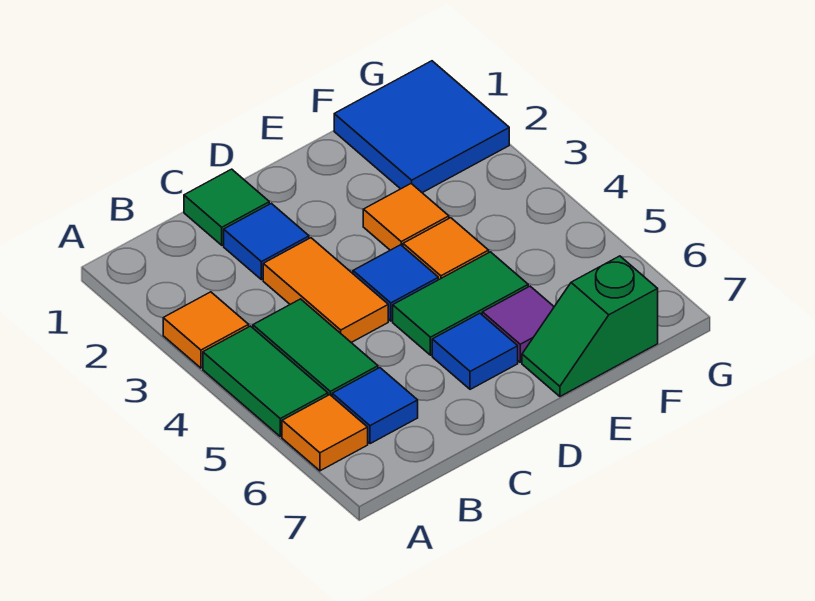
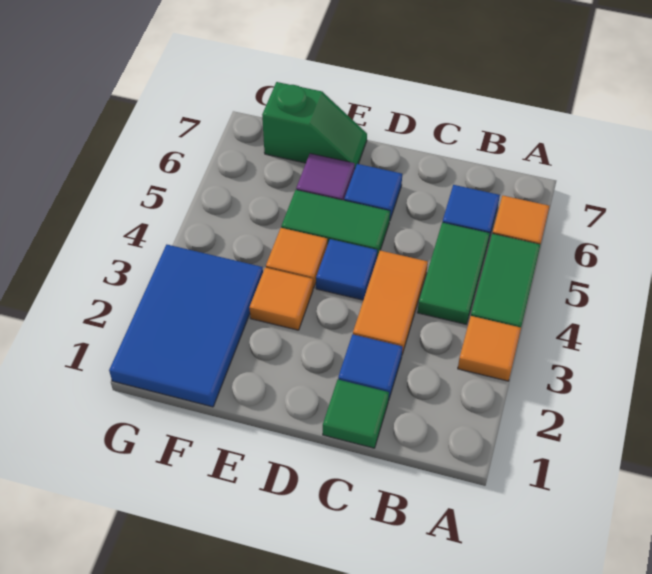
blue 2x2 tile [334,61,509,193] -> blue 2x3 tile [109,245,263,407]

